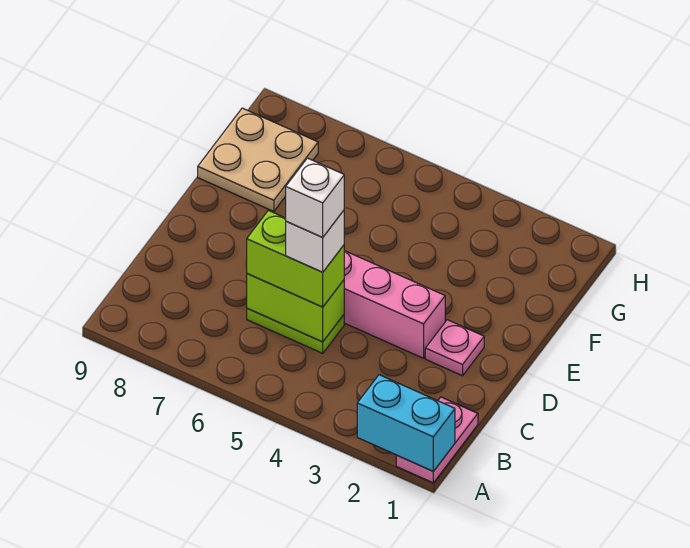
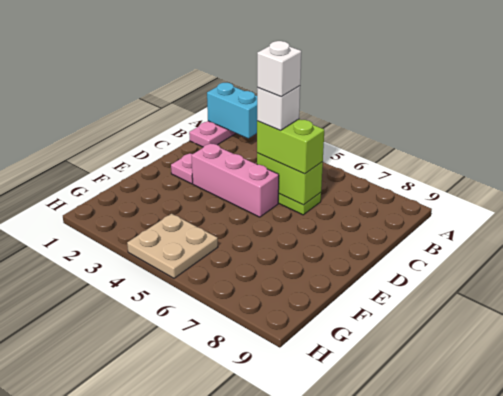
tan 2x2 plate [198,108,318,211] -> tan 2x2 plate moved to [127,214,218,278]

